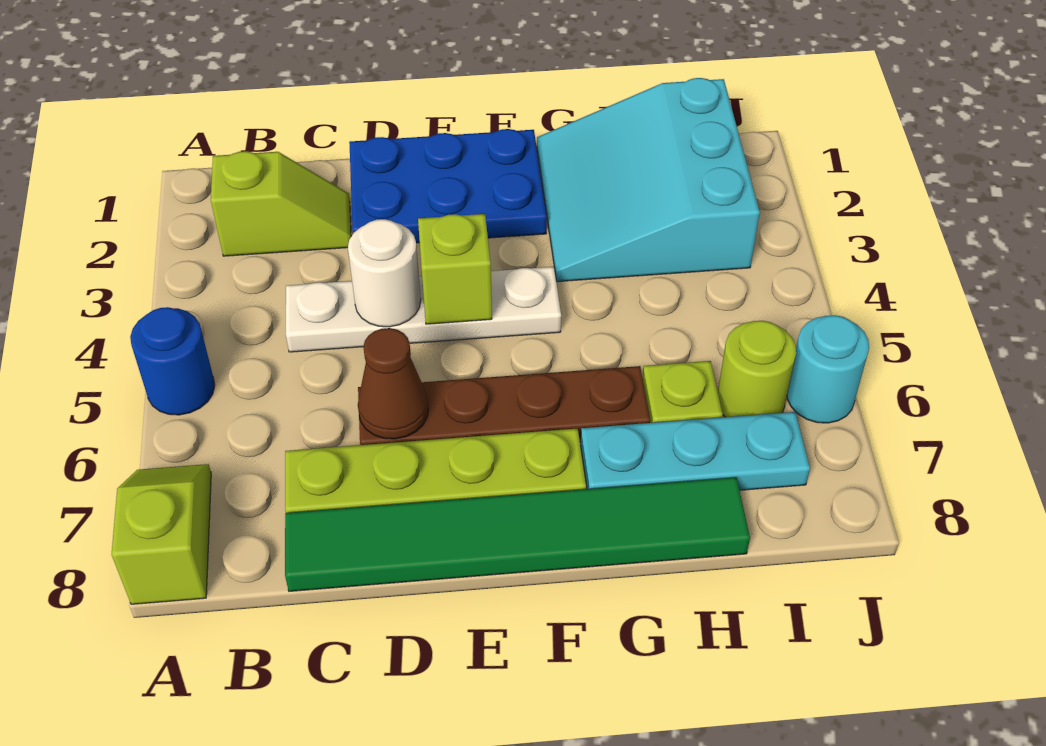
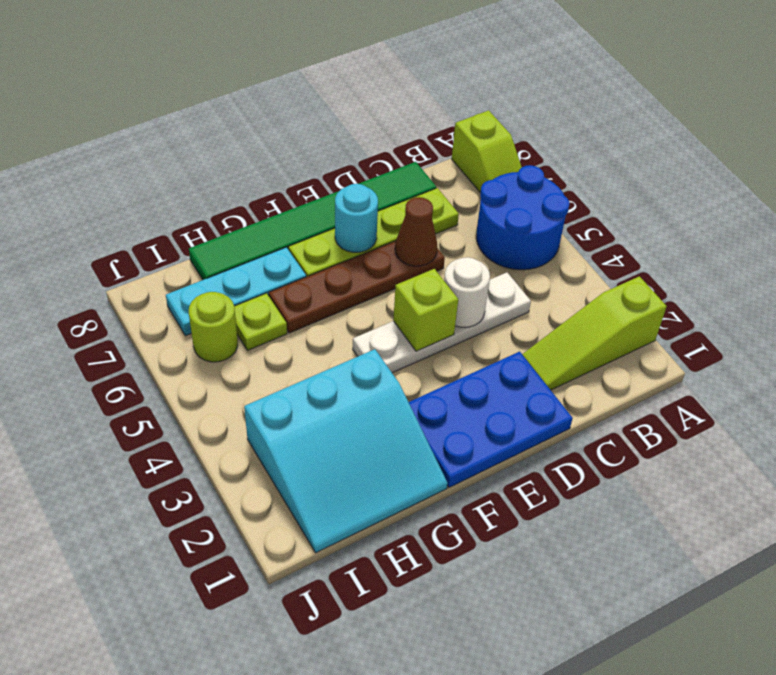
blue 1x1 round brick [130,307,215,415] -> blue 2x2 round brick [476,165,569,270]
lime 1x2 slope [211,151,351,256] -> lime 1x3 slope [522,276,667,390]
cyan 3x3 slope [537,78,760,282] -> cyan 3x3 slope turned to [244,349,448,553]
cyan 1x1 round brick [787,315,869,423] -> cyan 1x1 round brick moved to [335,184,378,252]

